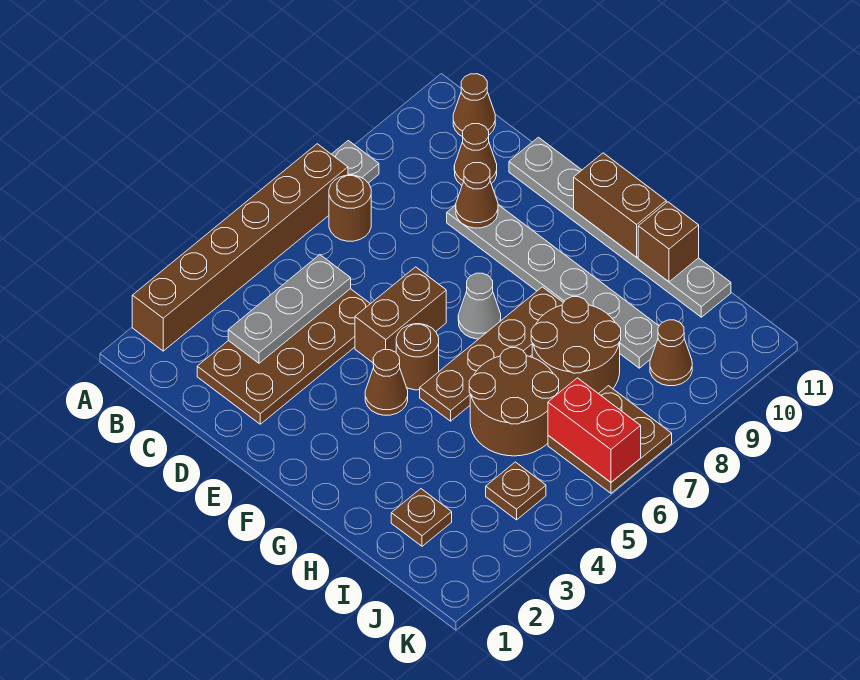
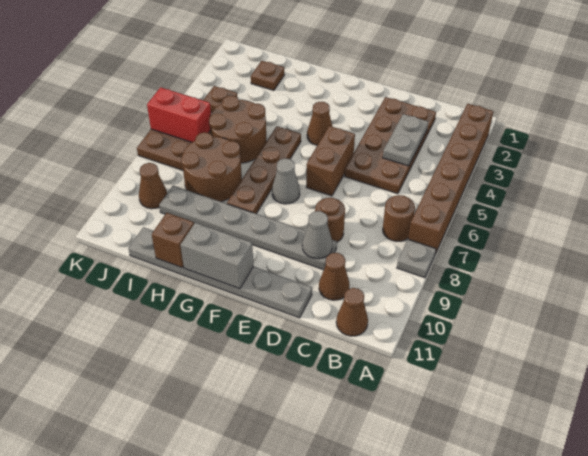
grey 1x3 plate [228,255,351,363] -> grey 1x2 plate [383,114,428,166]
brown 1x1 cone [456,163,498,228] -> grey 1x1 cone [302,211,332,259]
brown 1x1 round brick [396,324,439,390] -> brown 1x1 round brick moved to [315,198,345,242]
brown 1x2 brick [574,153,666,257] -> grey 1x2 brick [181,223,253,289]

